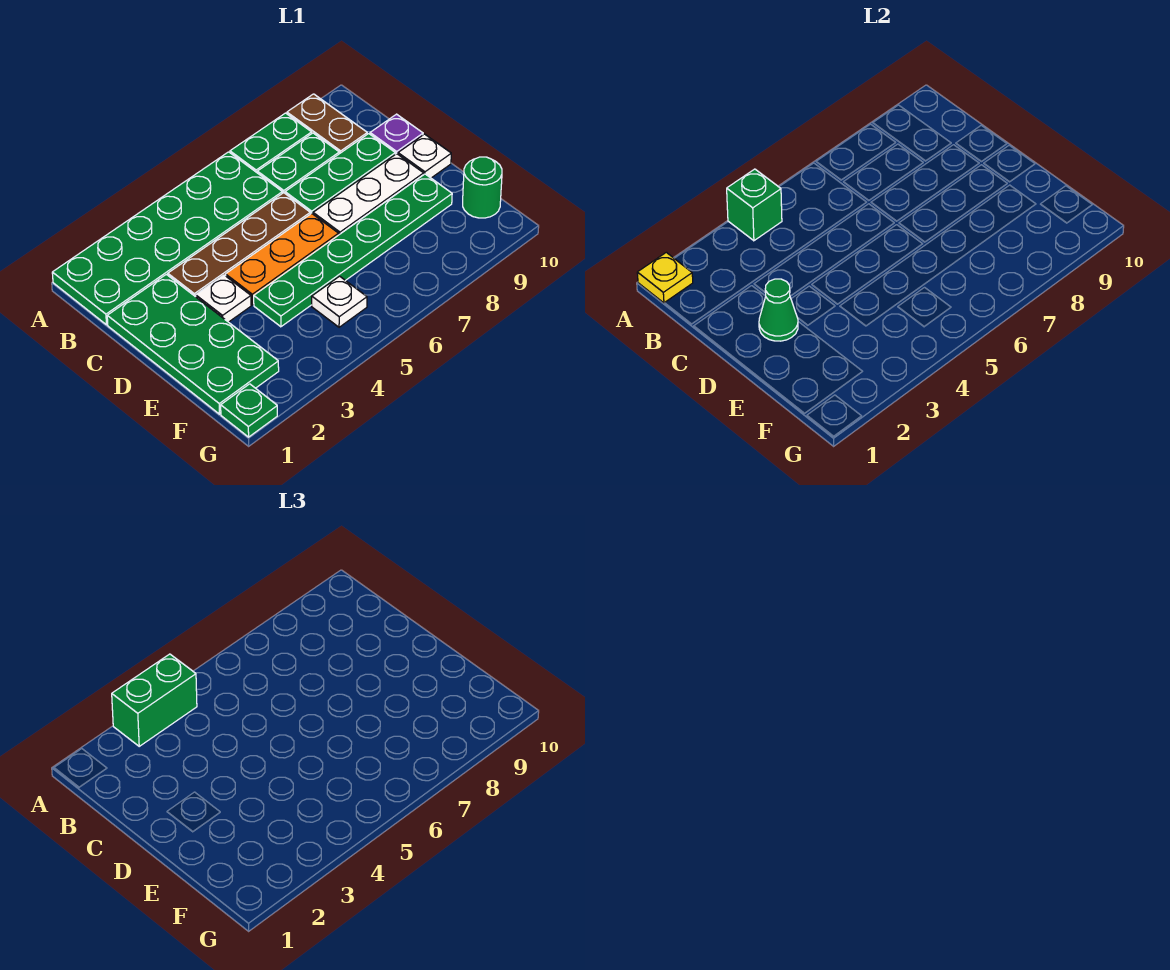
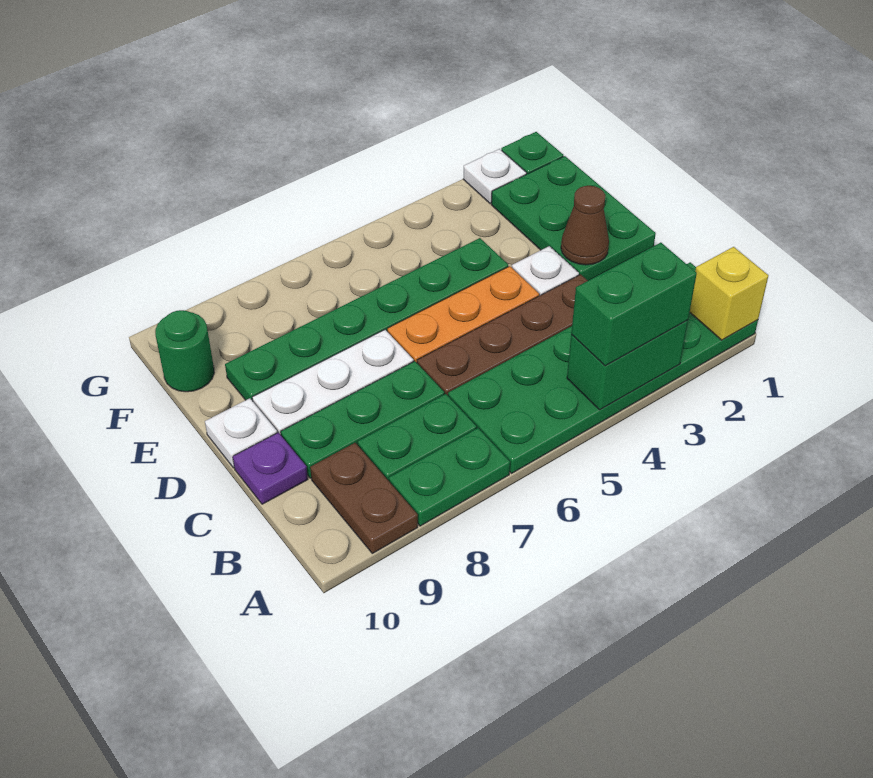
yellow 1x1 plate [637,252,693,303] -> yellow 1x1 brick [690,247,768,340]
green 1x1 brick [727,169,782,241] -> green 1x2 brick [567,320,688,410]
green 2x4 plate [107,274,279,414] -> green 2x3 plate [491,156,656,281]
green 1x1 cone [759,279,798,341] -> brown 1x1 cone [561,186,609,265]
white 1x1 plate [312,276,367,327] -> white 1x1 plate moved to [464,149,527,204]

